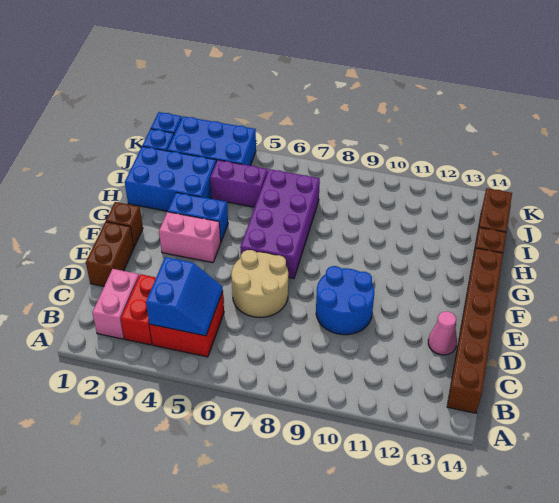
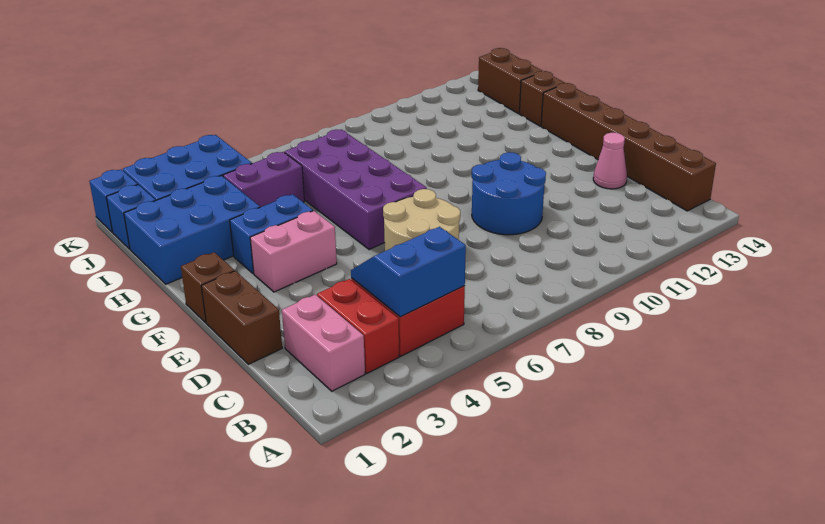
blue 2x2 slope [146,257,223,336] -> blue 2x2 slope turned to [351,227,466,317]

